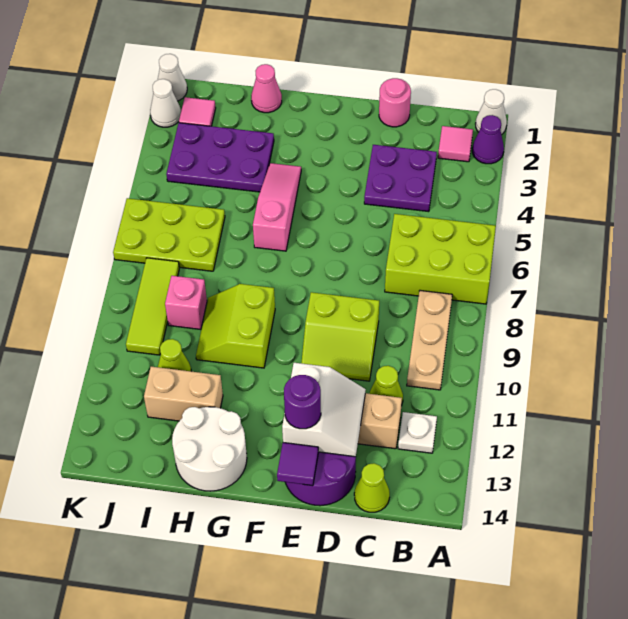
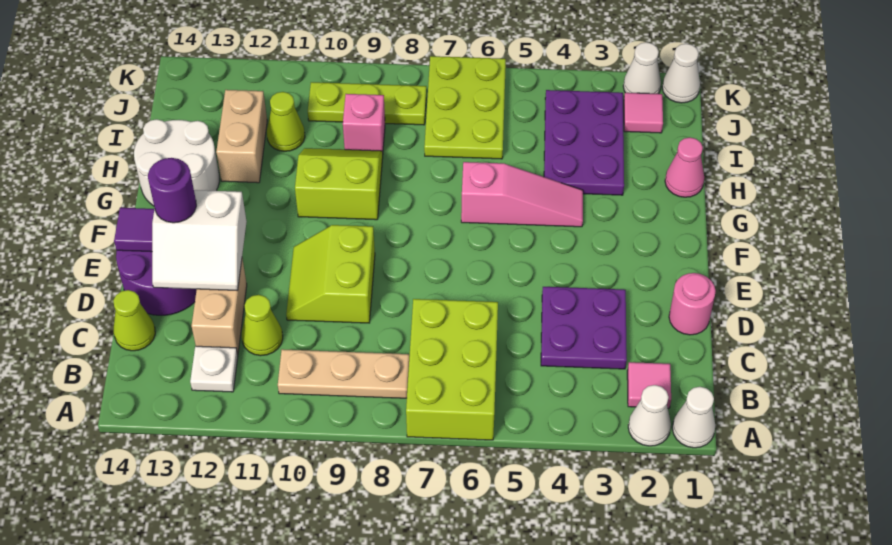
purple 1x1 cone [472,115,504,164] -> white 1x1 cone [628,385,671,446]
lime 1x3 tile [126,258,179,355] -> lime 1x3 plate [308,82,426,125]

